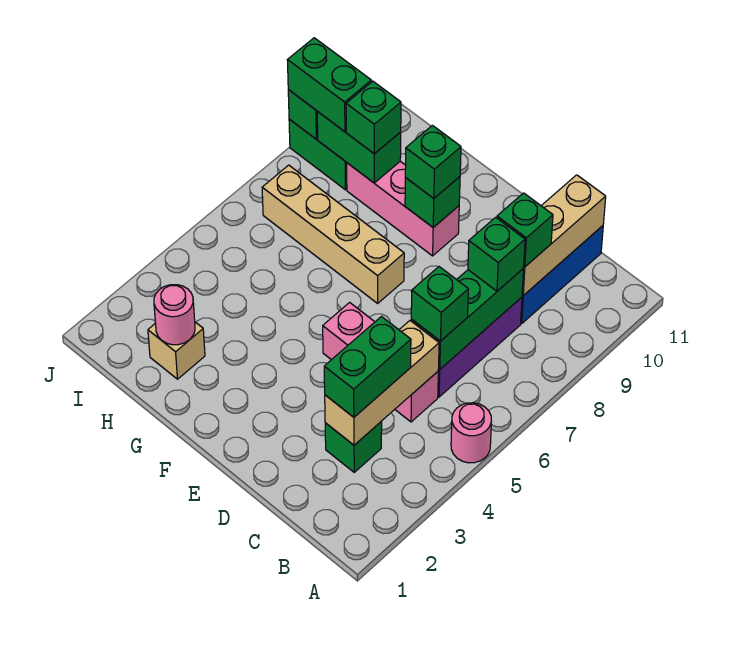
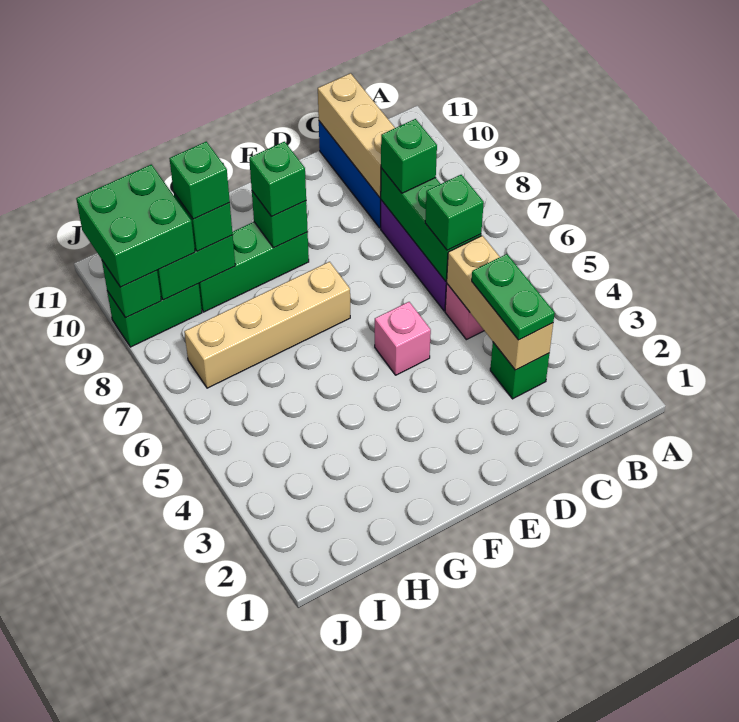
pink 1x1 round brick [451,403,491,463] -> none
green 1x2 brick [324,317,411,417] -> green 1x2 plate [472,254,555,340]
green 1x1 brick [497,193,553,267] -> green 1x1 brick moved to [169,142,230,219]
pink 1x3 brick [347,161,459,256] -> green 1x3 brick [199,222,309,312]
tan 1x1 brick [148,322,205,379] -> none
pink 1x1 round brick [154,285,195,345] -> none
green 1x2 brick [287,38,371,132] -> green 2x2 brick [76,165,195,287]

